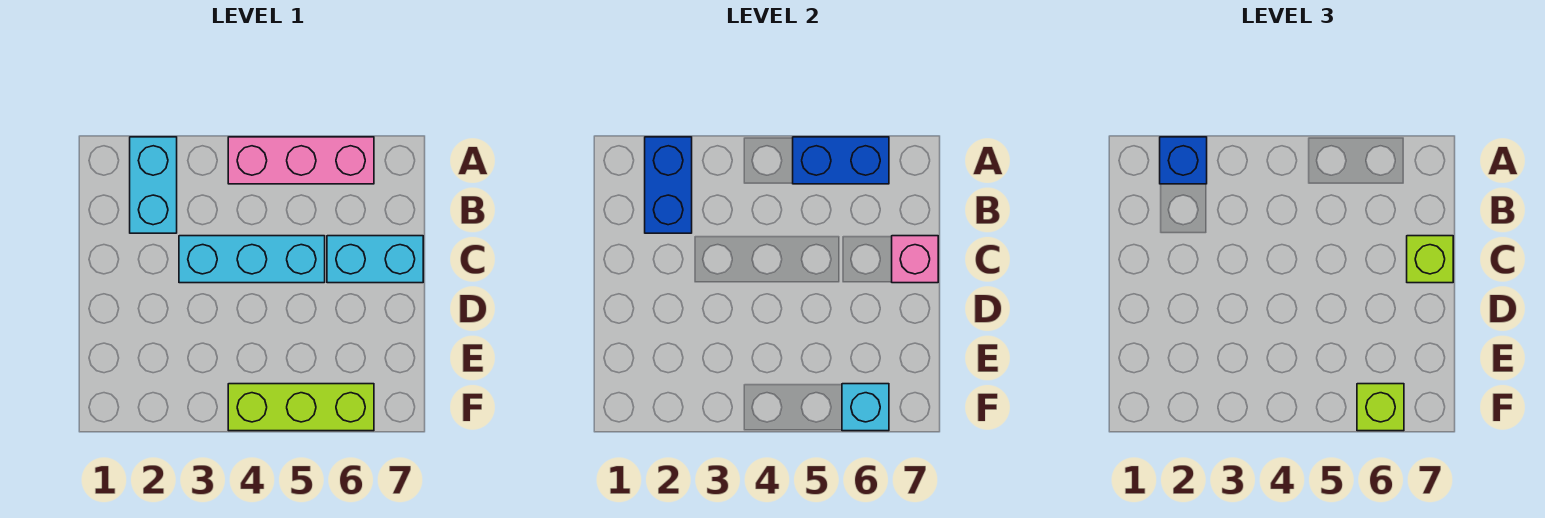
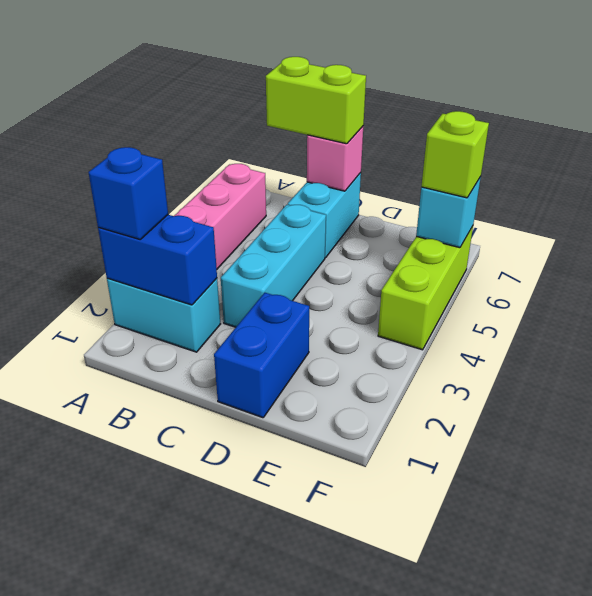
blue 1x2 brick [793,137,889,184] -> blue 1x2 brick moved to [214,293,309,418]
lime 1x1 brick [1407,236,1453,283] -> lime 1x2 brick [266,57,366,144]

